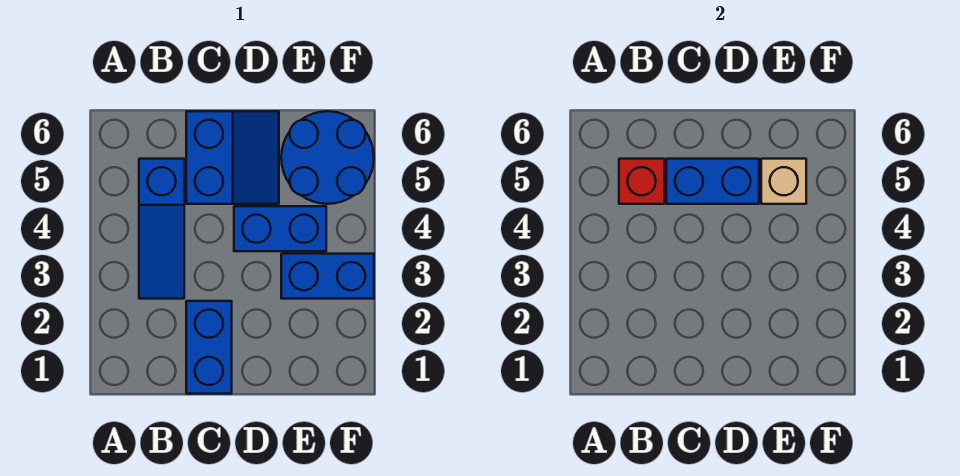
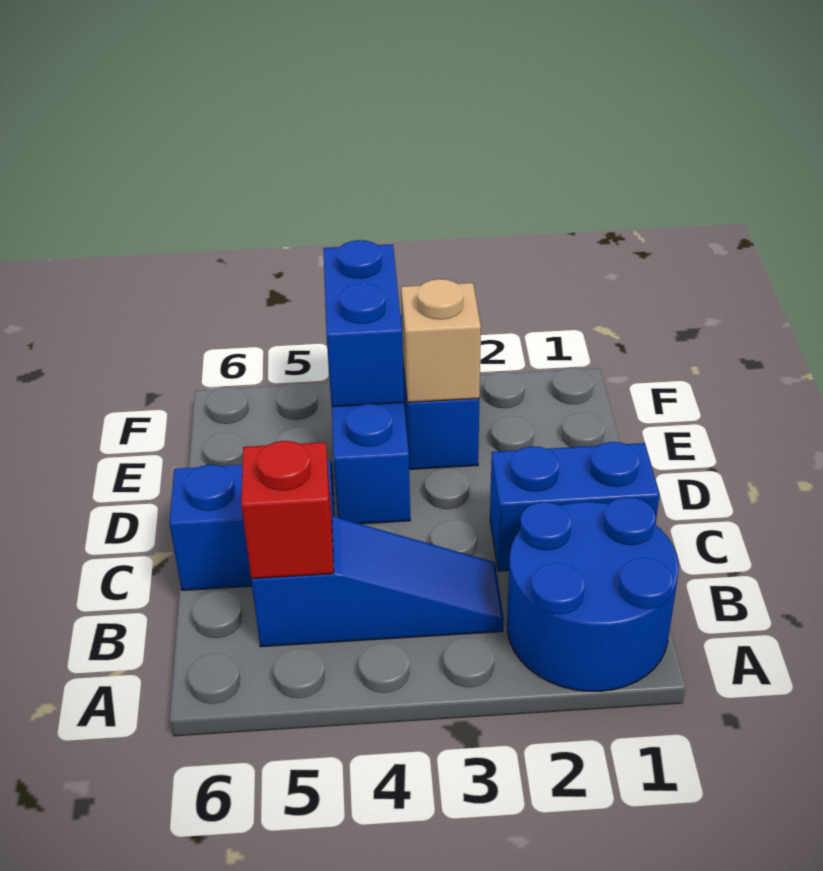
blue 1x2 brick [666,159,759,204] -> blue 1x2 brick moved to [323,240,404,407]
blue 2x2 round brick [281,111,374,204] -> blue 2x2 round brick moved to [507,497,679,691]
tan 1x1 brick [761,159,806,204] -> tan 1x1 brick moved to [401,279,481,402]

